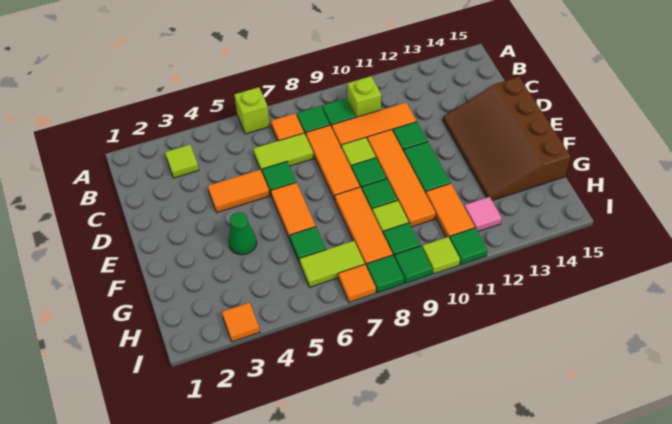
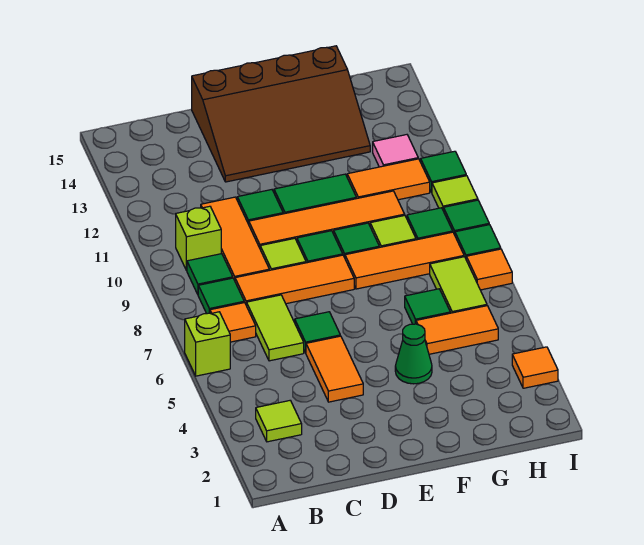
orange 1x2 tile [271,183,316,239] -> orange 1x2 tile moved to [416,306,498,354]

